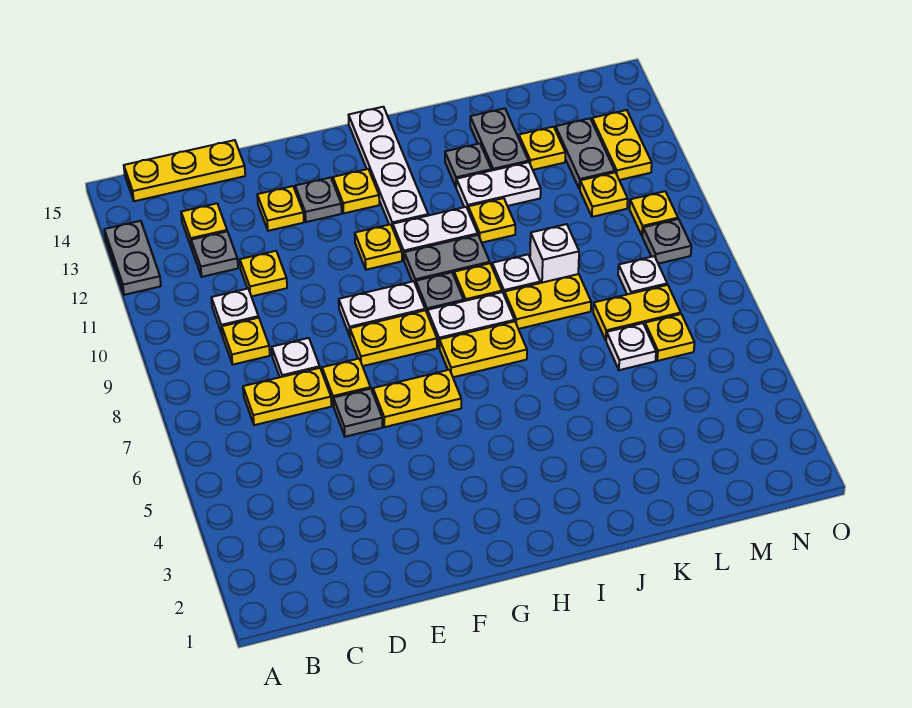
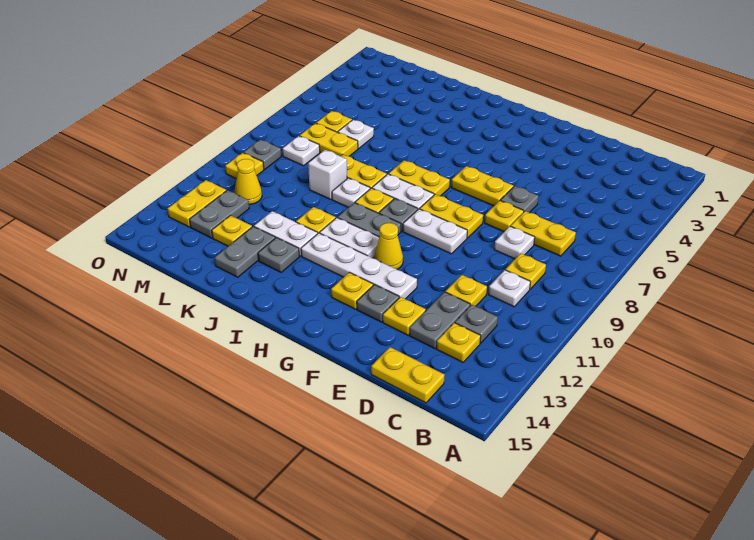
grey 1x2 plate [104,221,161,295] -> grey 1x2 plate moved to [409,292,470,349]
yellow 1x3 plate [124,140,245,201] -> yellow 1x2 plate [371,347,444,403]
yellow 1x1 plate [355,224,402,270] -> yellow 1x1 cone [374,223,403,269]
white 1x4 plate [349,107,428,228] -> white 1x4 plate turned to [301,233,417,299]
yellow 1x1 plate [580,172,628,217] -> yellow 1x1 cone [234,159,262,205]

